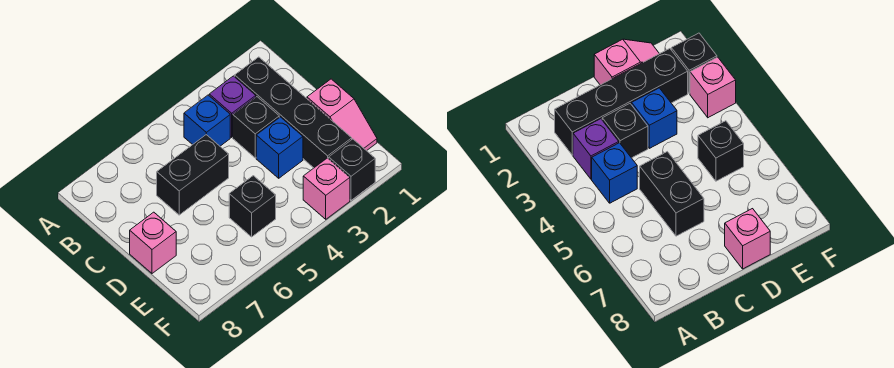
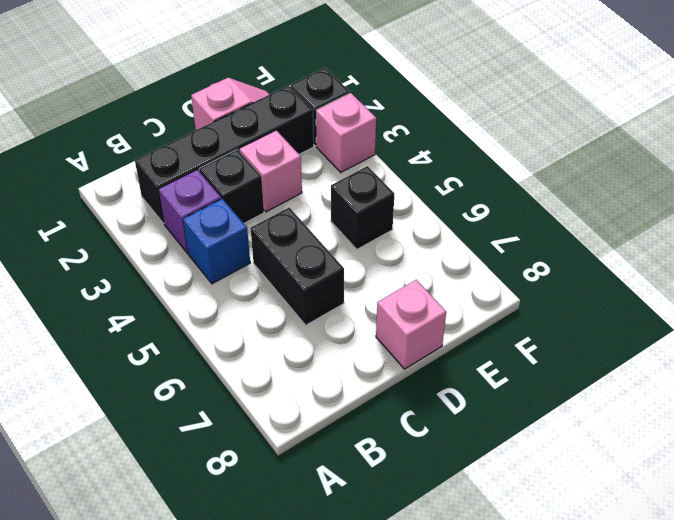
blue 1x1 brick [256,117,303,178] -> pink 1x1 brick [239,130,302,212]

